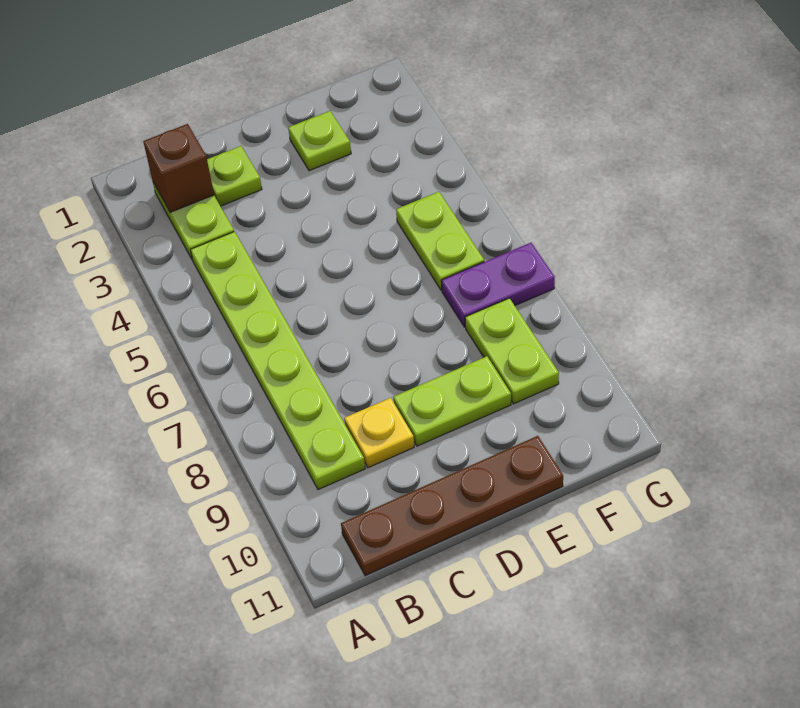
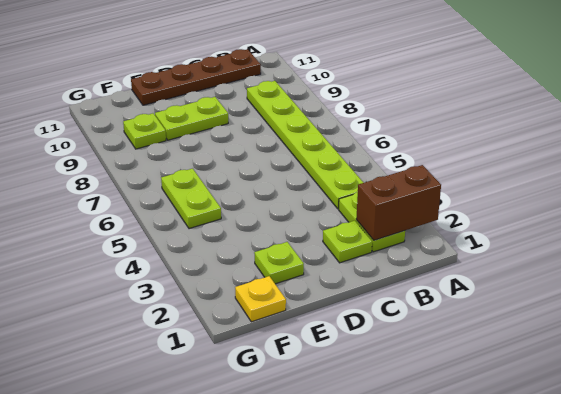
brown 1x1 brick [143,124,214,212] -> brown 1x2 brick [356,165,441,240]
yellow 1x1 plate [344,398,414,468] -> yellow 1x1 plate moved to [235,276,286,322]
purple 1x2 plate [441,243,555,327] -> none
lime 1x2 plate [465,298,559,404] -> lime 1x1 plate [123,113,166,149]

